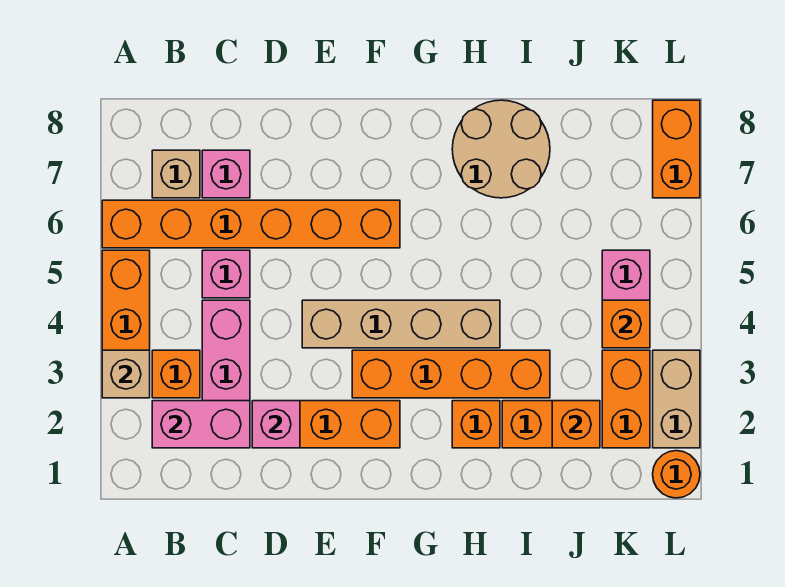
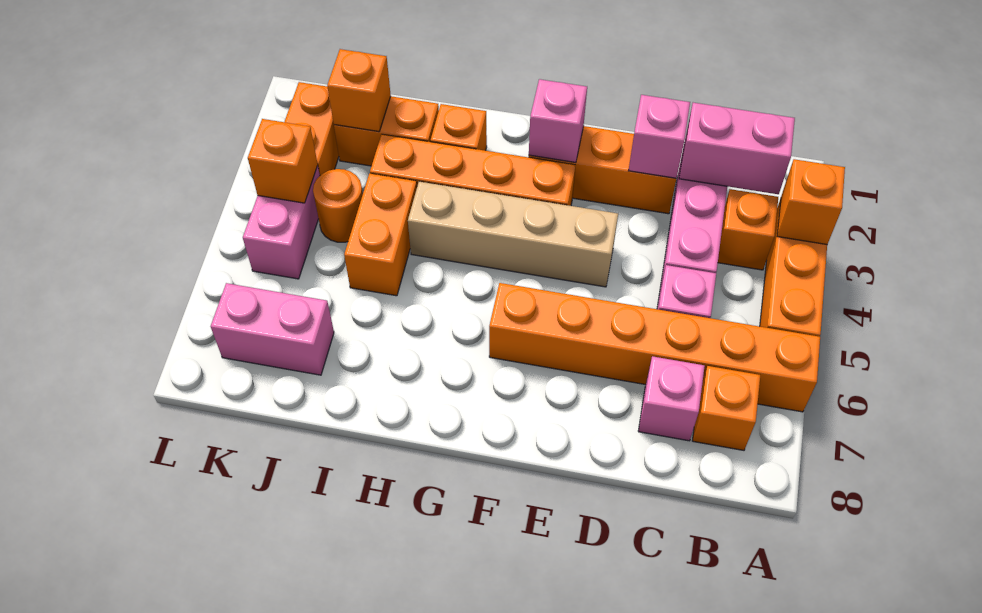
tan 1x1 brick [102,350,150,398] -> orange 1x1 brick [777,159,845,244]
tan 1x1 brick [152,150,200,198] -> orange 1x1 brick [692,366,760,450]
none -> pink 1x1 brick [529,79,587,162]
tan 2x2 round brick [452,100,550,198] -> none
none -> pink 1x2 brick [211,283,334,375]
orange 1x1 round brick [653,451,700,498] -> orange 1x1 round brick moved to [313,169,363,242]
tan 1x2 brick [653,350,700,448] -> none
orange 1x2 brick [653,100,700,198] -> orange 1x2 brick moved to [344,174,417,296]

